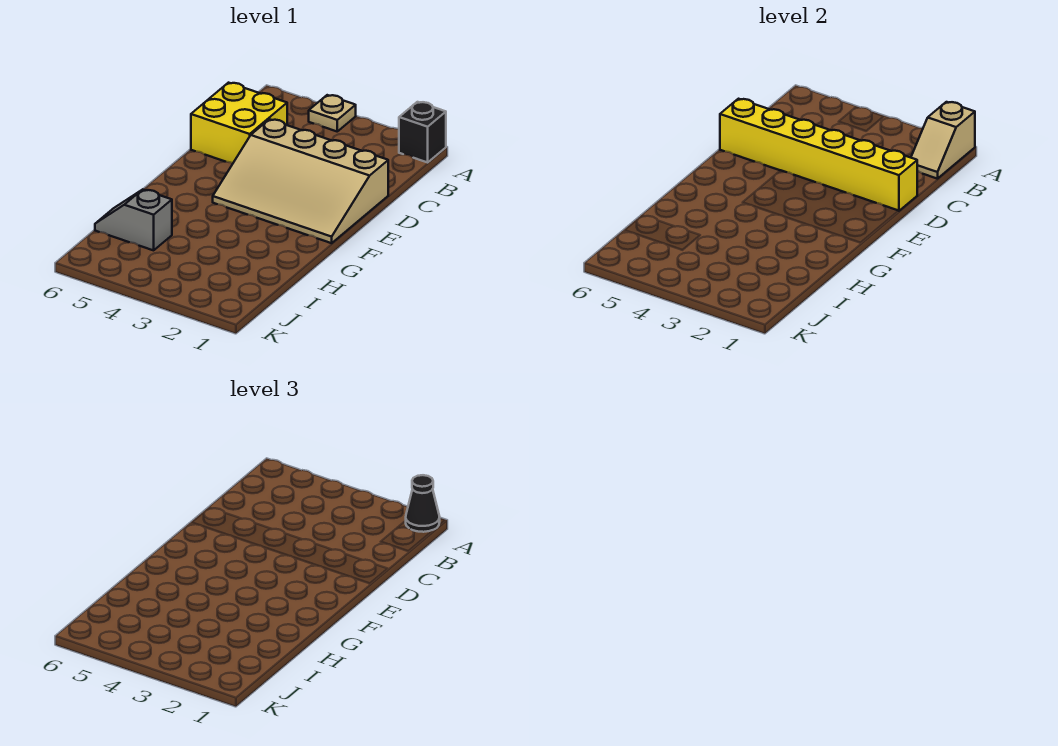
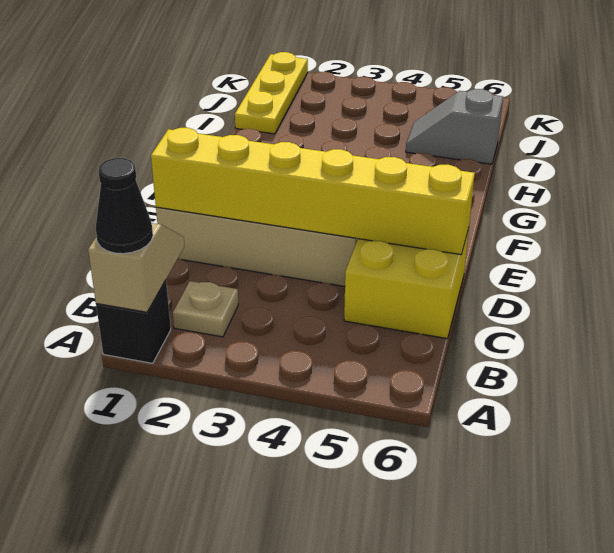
tan 1x1 plate [309,95,356,131] -> tan 1x1 plate moved to [173,281,238,337]
none -> yellow 1x3 plate [235,52,308,134]
grey 1x2 slope [95,189,172,250] -> grey 1x2 slope turned to [406,89,503,164]

